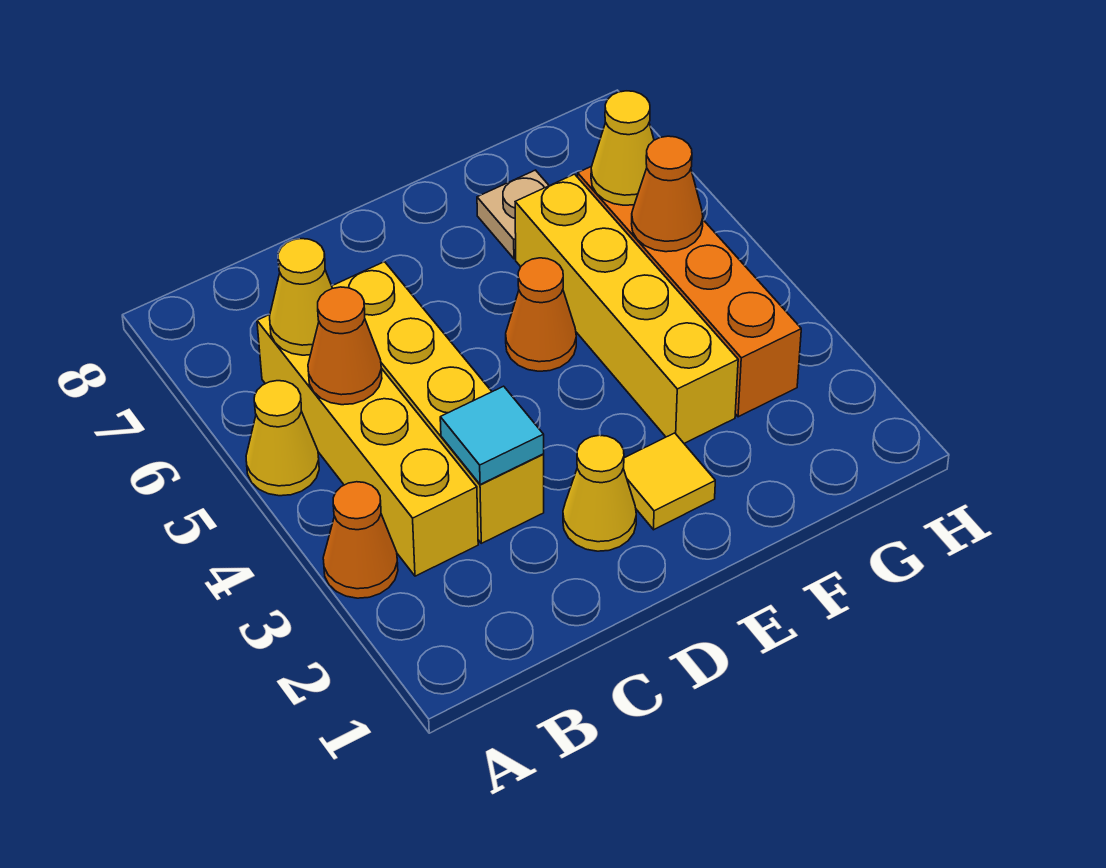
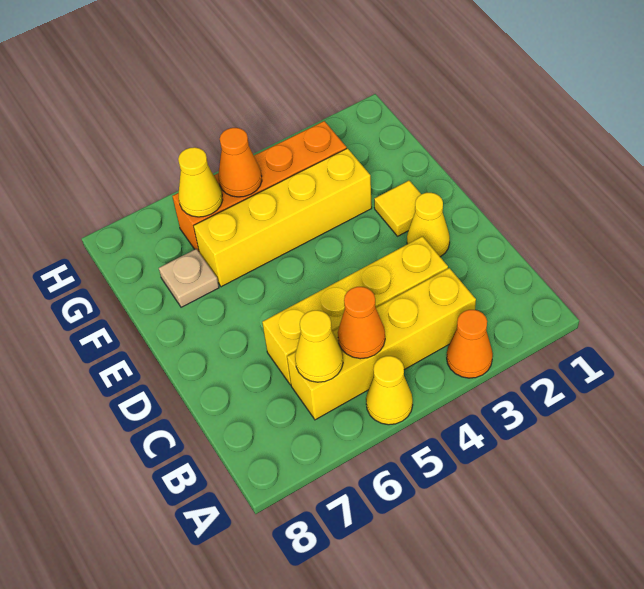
cyan 1x1 tile [440,386,544,485] -> none
orange 1x1 cone [506,258,576,371] -> none

